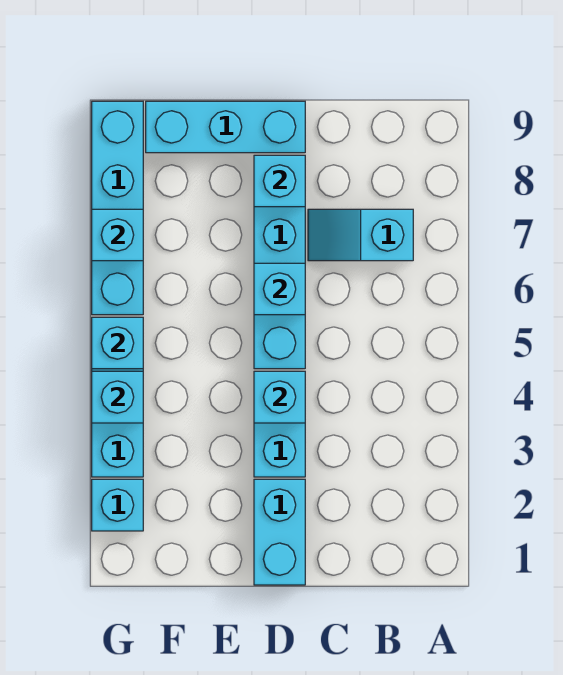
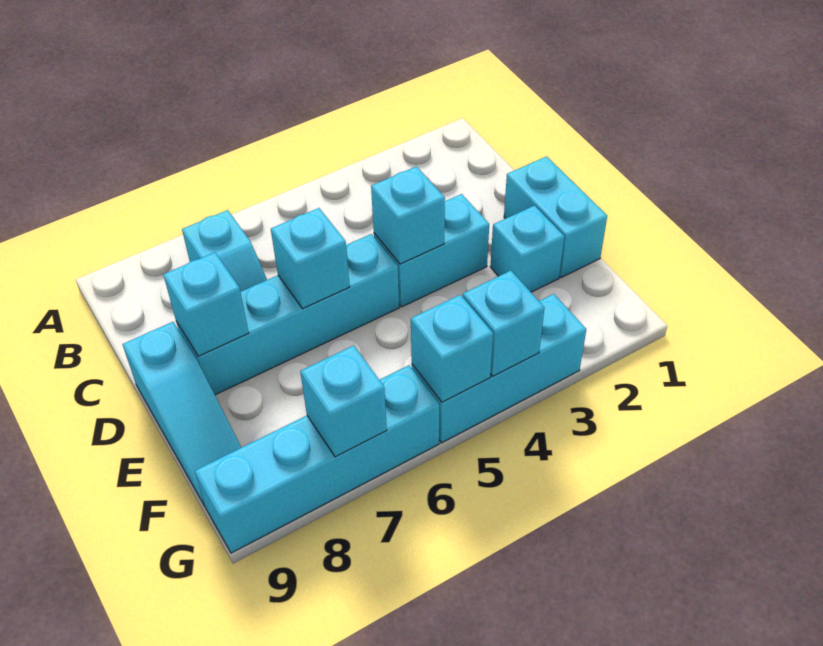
cyan 1x2 brick [254,479,305,585] -> cyan 1x2 brick turned to [504,156,607,278]
cyan 1x3 brick [146,101,305,153] -> cyan 1x3 slope [122,322,241,506]
cyan 1x1 brick [92,479,143,531] -> cyan 1x1 brick moved to [490,206,564,292]

